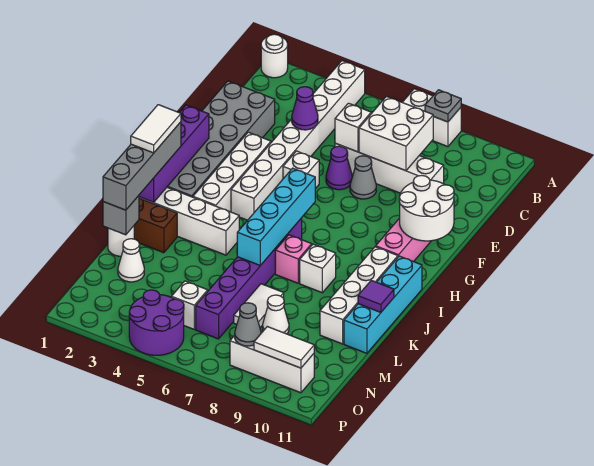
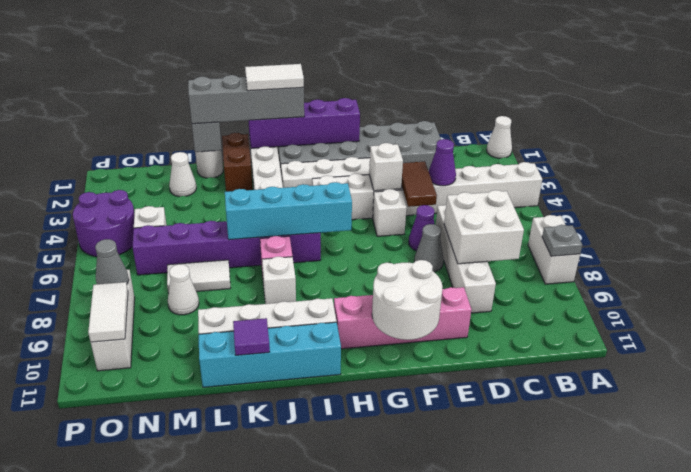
white 1x1 round brick [261,34,288,78] -> white 1x1 cone [487,116,512,158]
white 1x1 brick [335,103,371,152] -> white 1x1 brick moved to [369,143,403,191]
none -> brown 1x2 tile [401,161,437,207]

